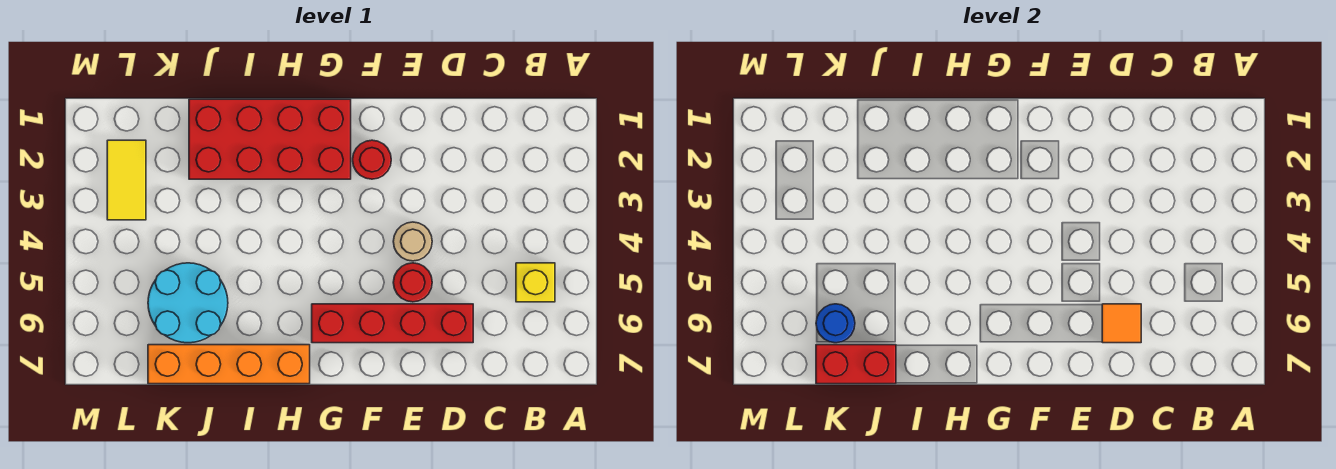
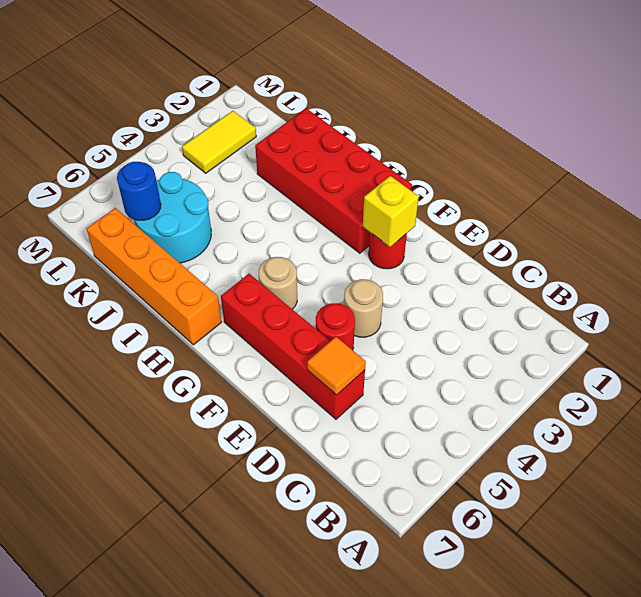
yellow 1x1 brick [516,263,555,302] -> yellow 1x1 brick moved to [363,176,419,247]
none -> tan 1x1 round brick [259,257,297,309]
red 1x2 brick [816,345,896,384] -> none

